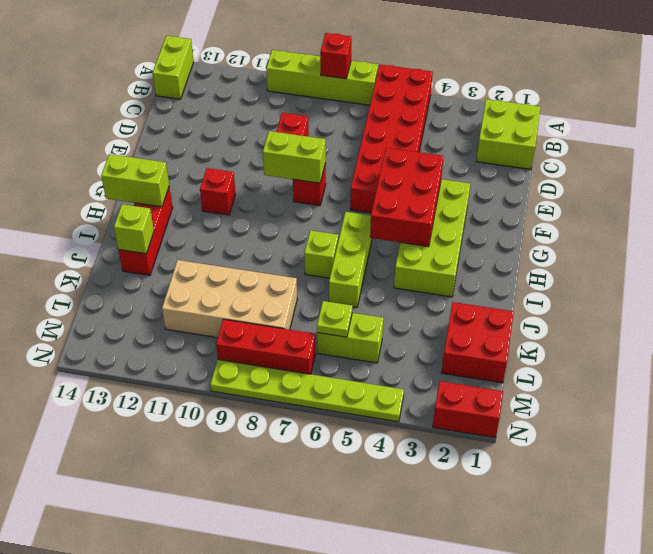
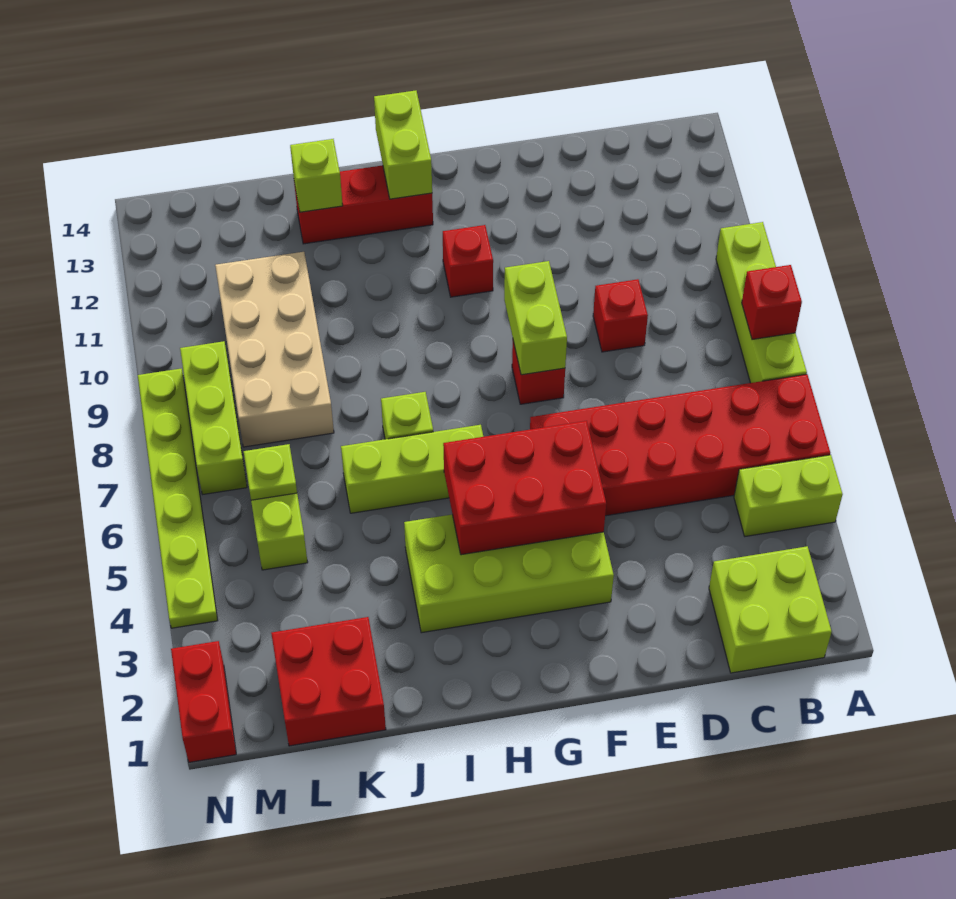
lime 1x2 brick [152,36,194,99] -> lime 1x2 brick moved to [734,455,843,536]
red 1x3 brick [216,319,315,374] -> lime 1x3 brick [180,341,247,494]

